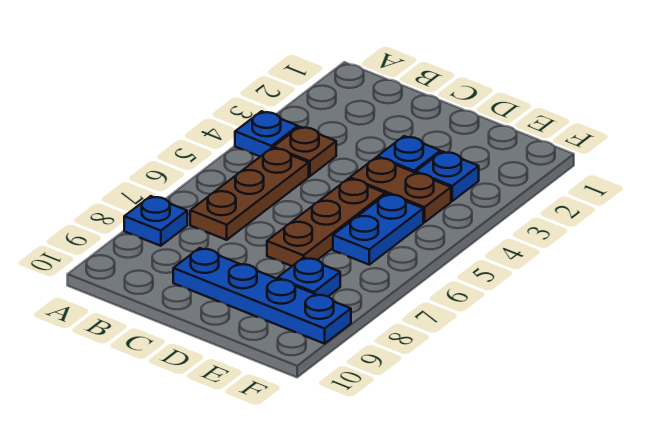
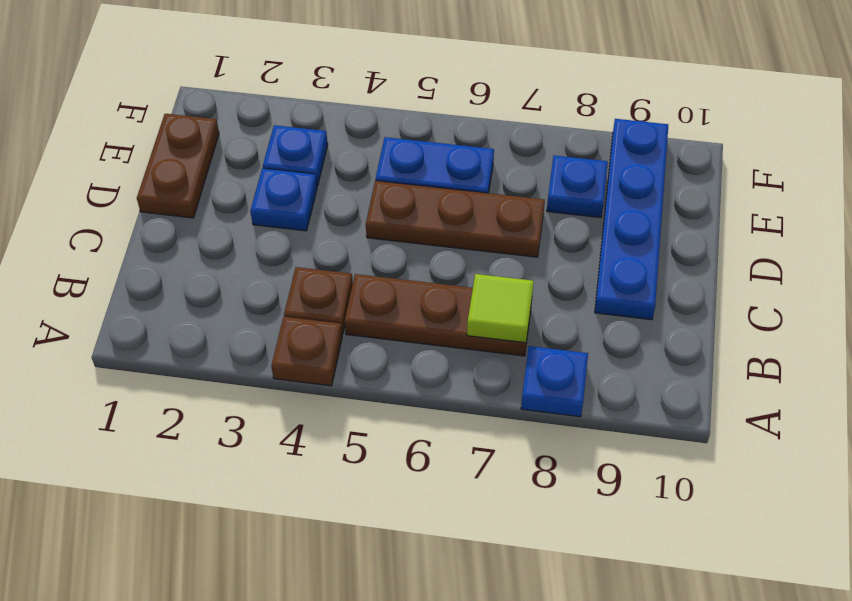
blue 1x1 plate [235,111,298,157] -> brown 1x1 plate [271,317,342,386]
none -> lime 1x1 tile [467,274,534,343]
brown 1x2 plate [350,157,451,222] -> brown 1x2 plate moved to [137,114,219,218]

